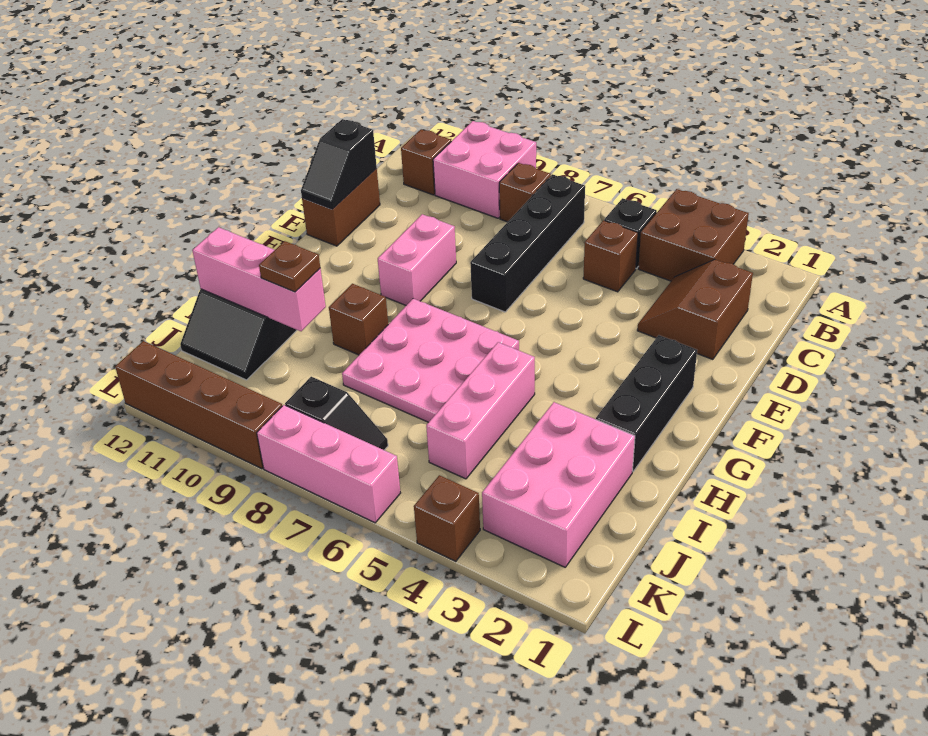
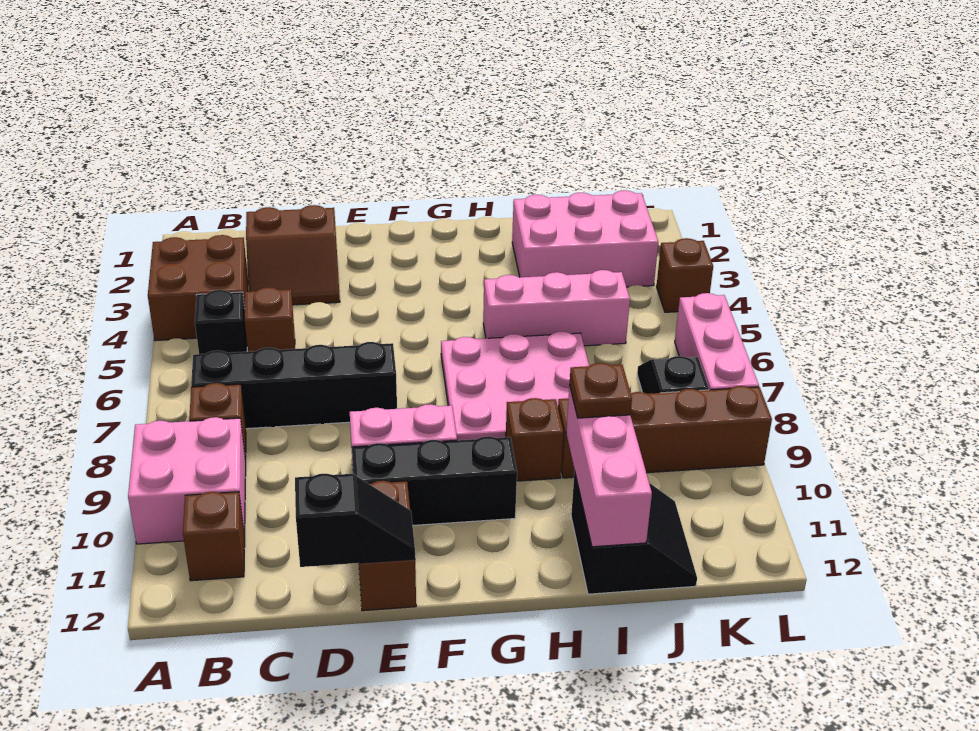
brown 1x2 brick [302,168,380,246] -> brown 1x2 brick turned to [359,481,416,611]
black 1x3 brick [596,335,697,471] -> black 1x3 brick moved to [352,436,517,525]
brown 1x4 brick [115,341,282,469] -> brown 1x4 brick turned to [558,386,772,478]

